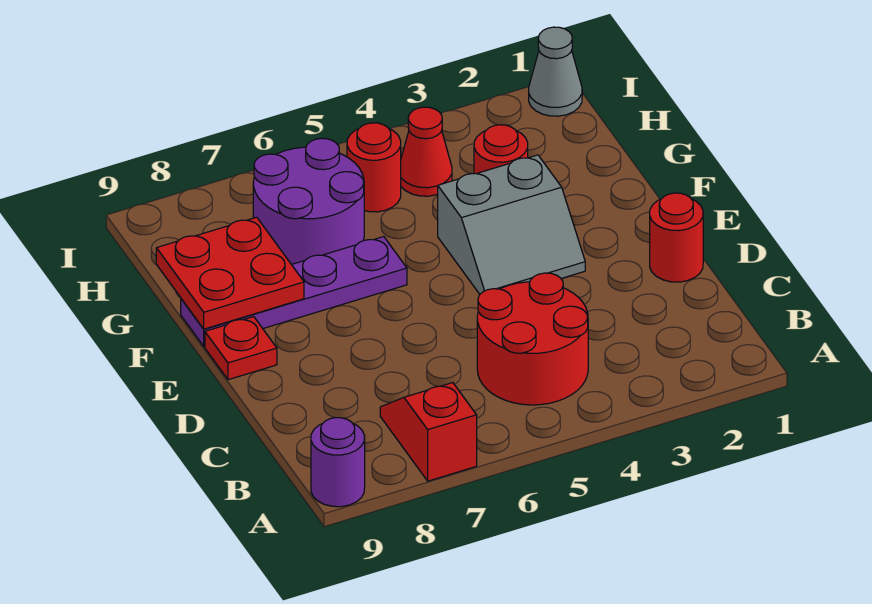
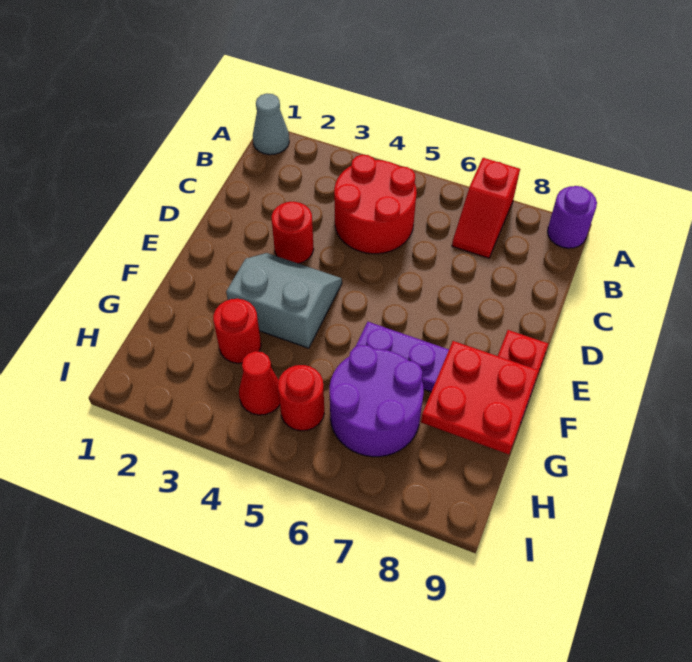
red 1x1 round brick [650,193,703,282] -> red 1x1 round brick moved to [271,202,314,264]
grey 1x1 cone [529,27,582,116] -> grey 1x1 cone moved to [253,93,289,155]

